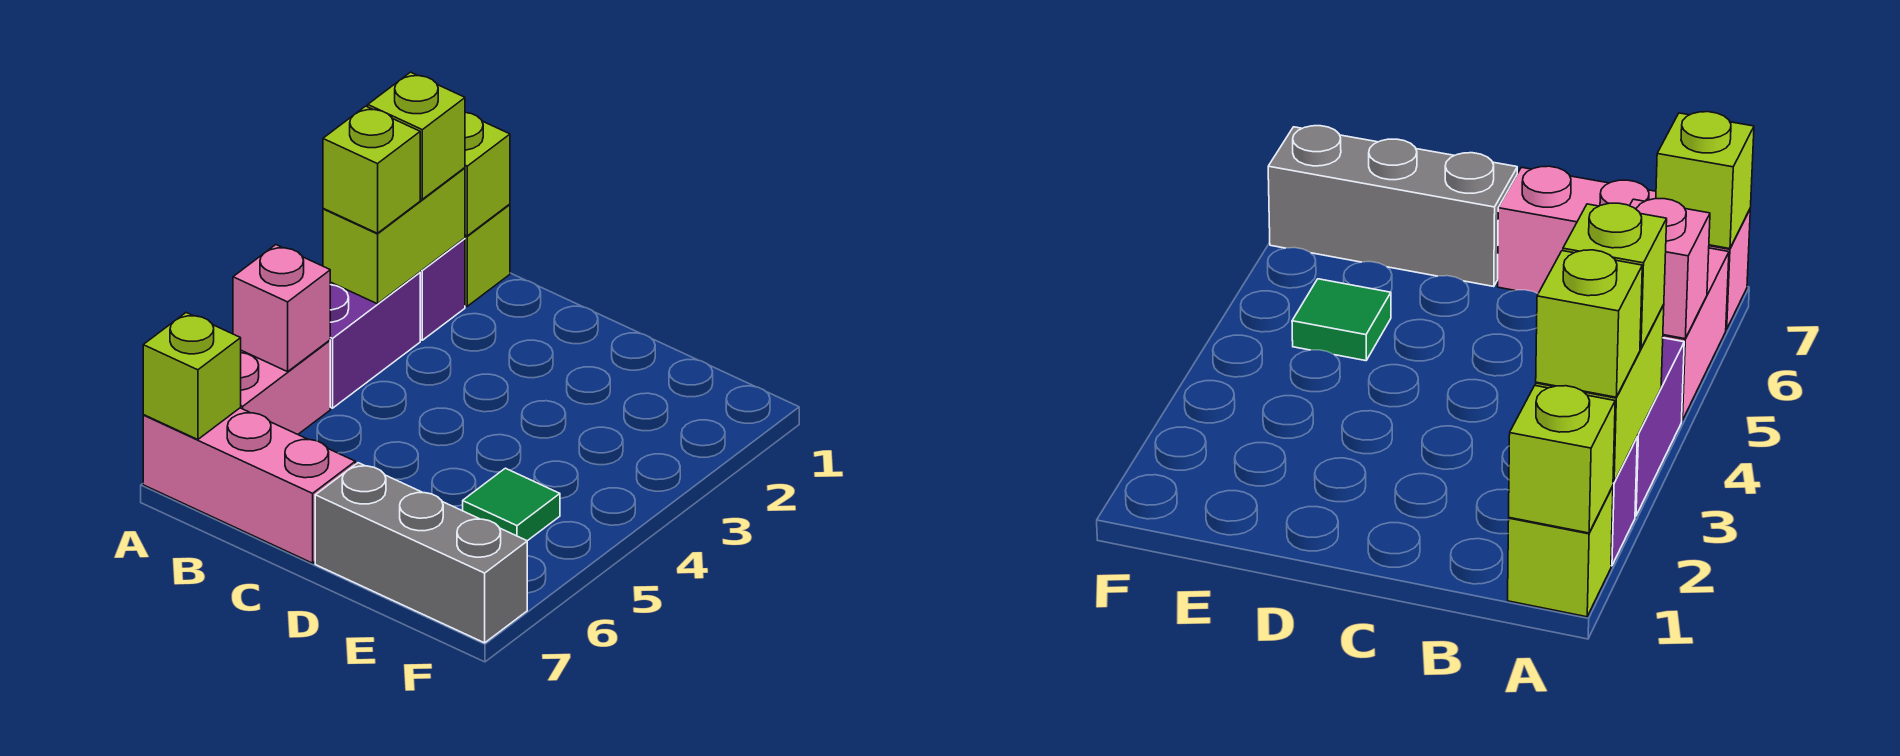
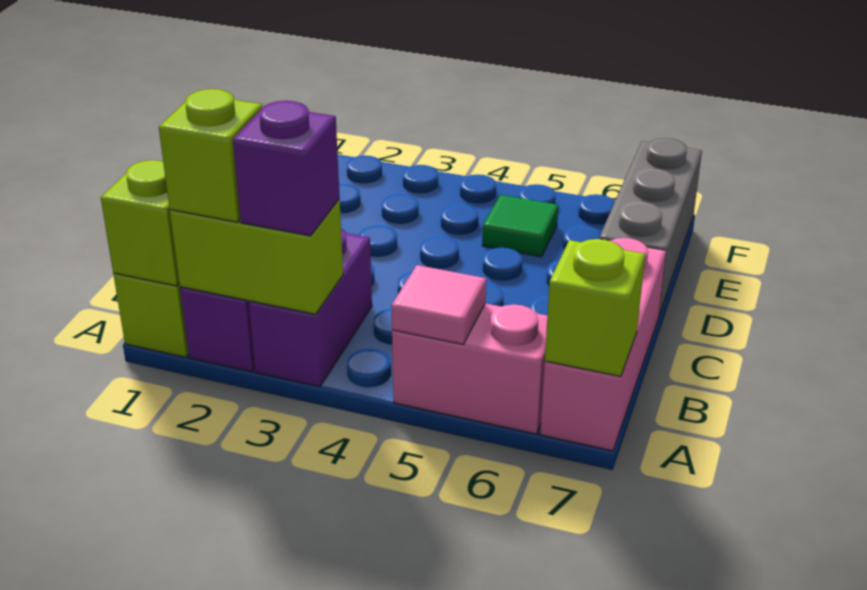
purple 1x2 brick [330,272,420,408] -> purple 1x2 brick turned to [249,229,372,387]
lime 1x1 brick [323,106,420,233] -> purple 1x1 brick [233,101,340,236]
pink 1x1 brick [233,245,330,372] -> pink 1x1 tile [391,265,486,344]

